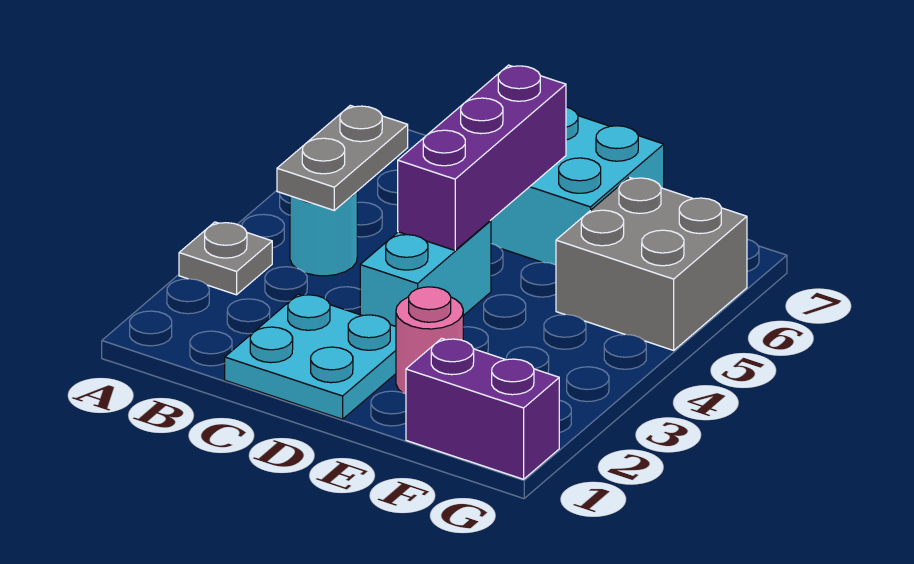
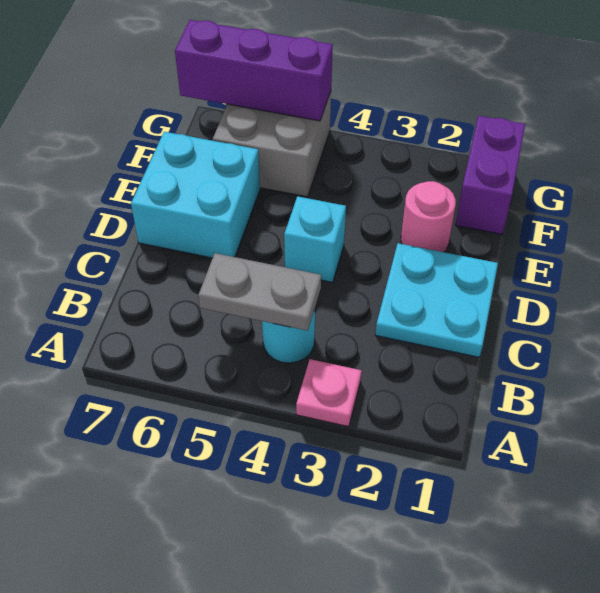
grey 1x1 plate [179,222,272,295] -> pink 1x1 plate [296,359,362,427]
cyan 1x2 brick [360,221,491,326] -> cyan 1x1 brick [284,196,346,283]
purple 1x3 brick [398,65,566,250] -> purple 1x3 brick moved to [175,20,333,121]

